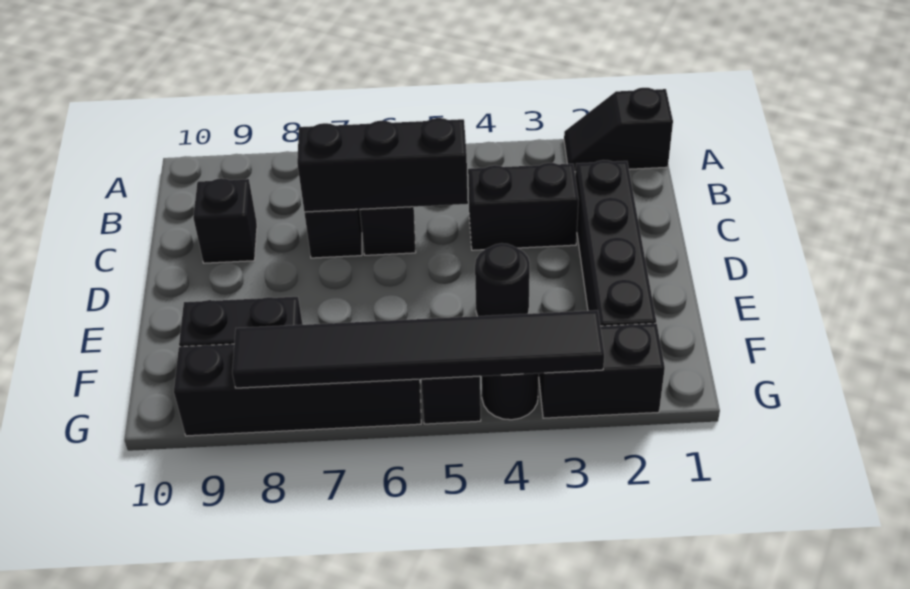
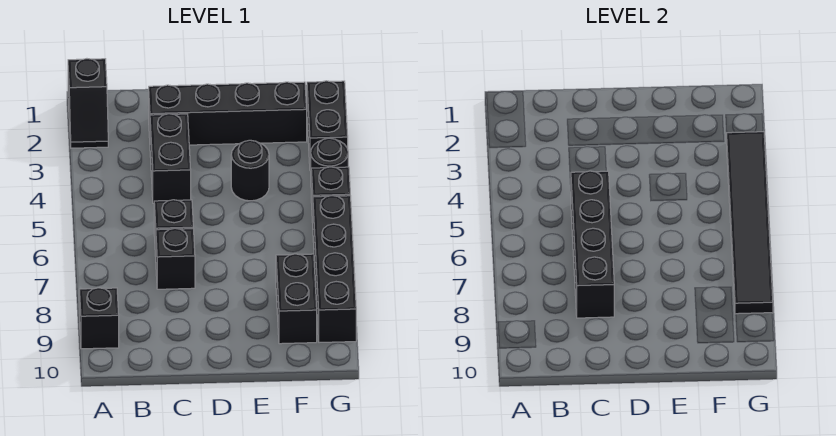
black 1x3 brick [297,118,468,212] -> black 1x4 brick [571,171,614,318]
black 1x1 brick [193,178,257,263] -> black 1x1 brick moved to [79,288,119,349]

